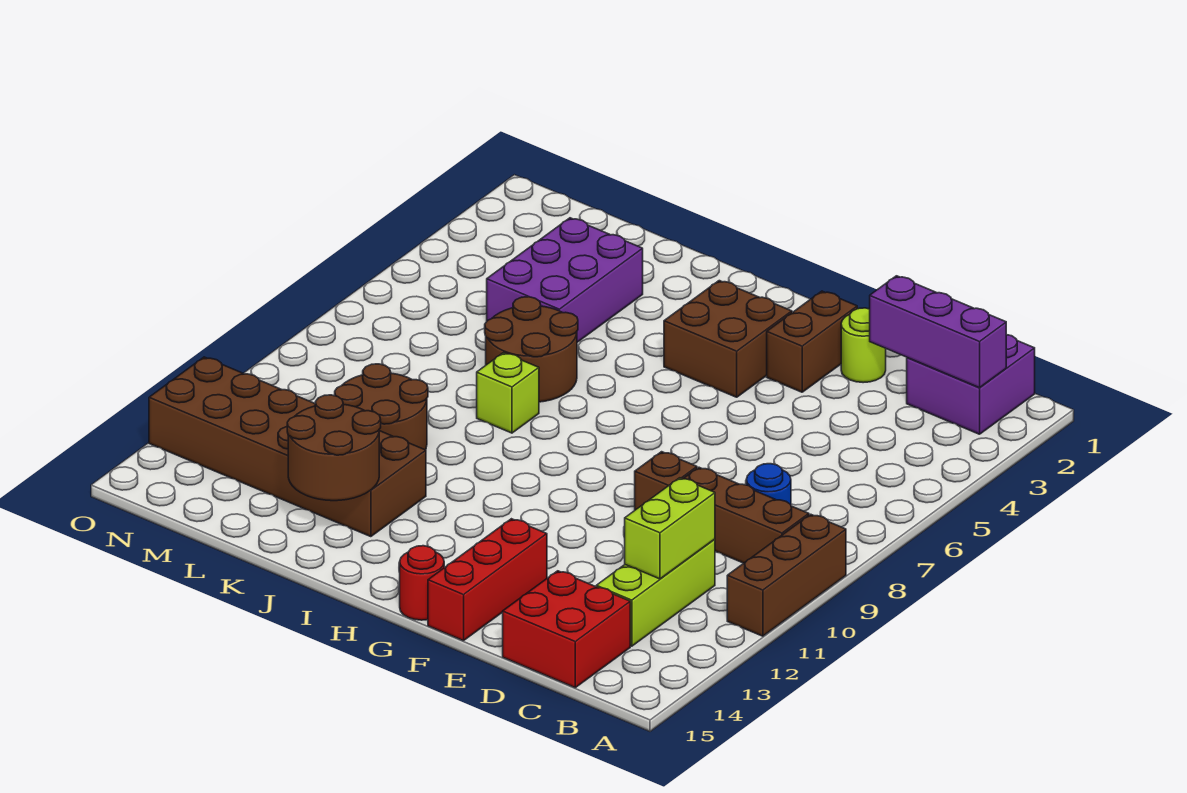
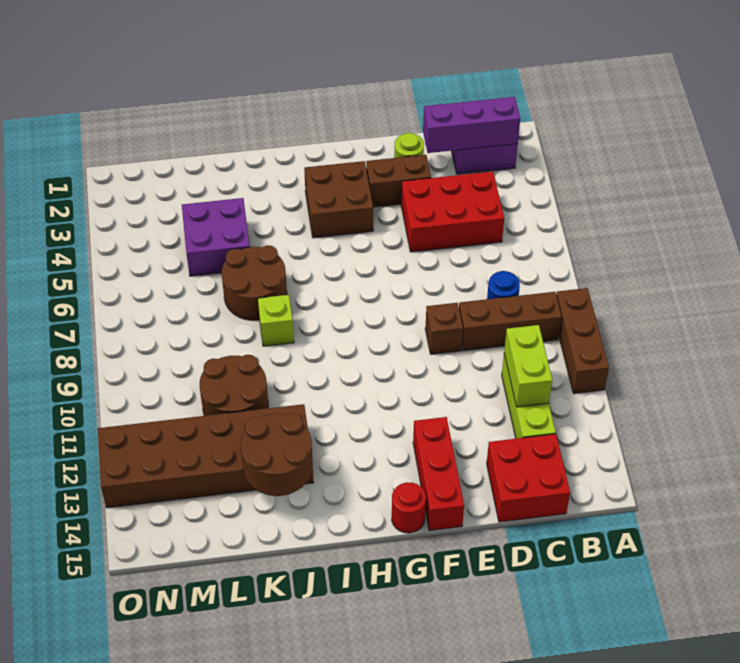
none -> red 2x3 brick [401,171,504,252]
brown 1x2 brick [767,291,857,392] -> brown 1x2 brick turned to [366,155,431,207]
purple 2x3 brick [487,218,643,342] -> purple 2x2 brick [182,198,250,276]

